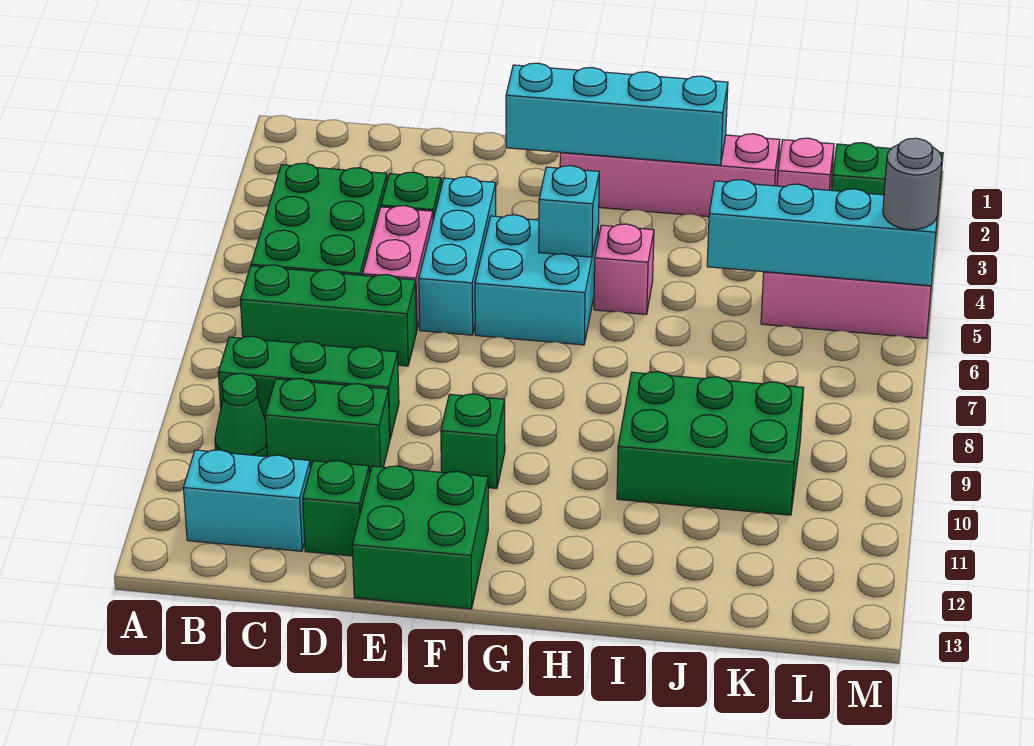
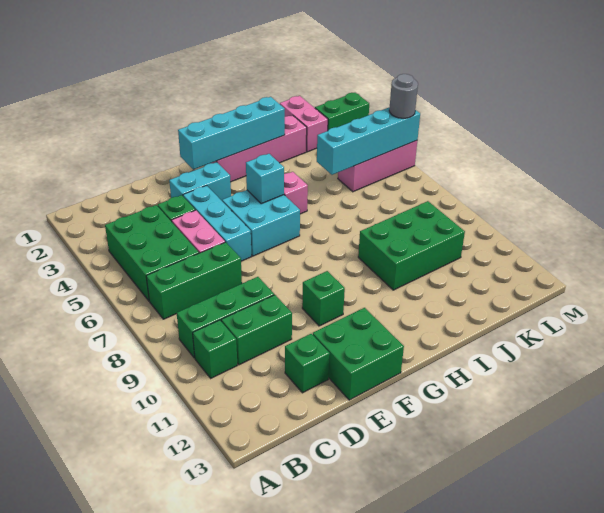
green 1x1 cone [215,373,267,456] -> green 1x1 brick [193,320,237,378]
cyan 1x2 brick [183,450,310,551] -> cyan 1x2 brick moved to [169,162,231,201]
pink 1x1 brick [777,138,834,190] -> pink 1x2 brick [280,96,328,152]

